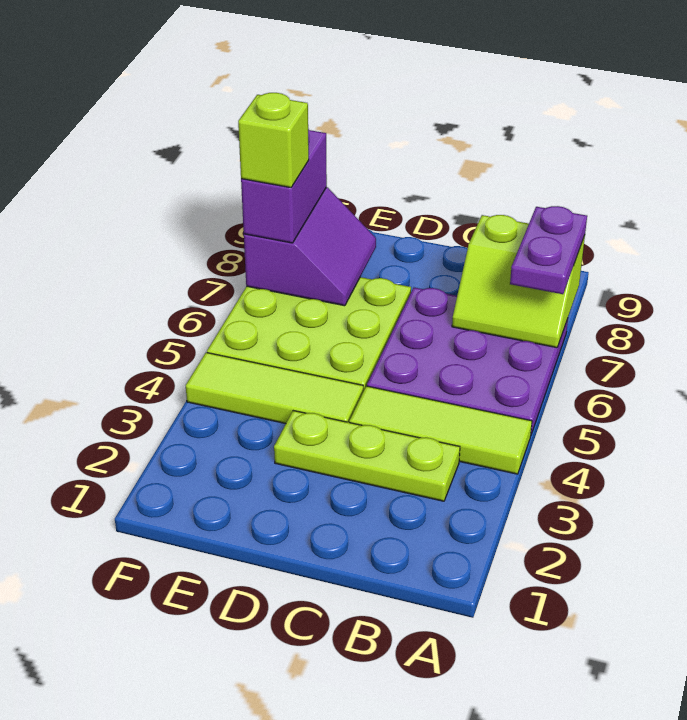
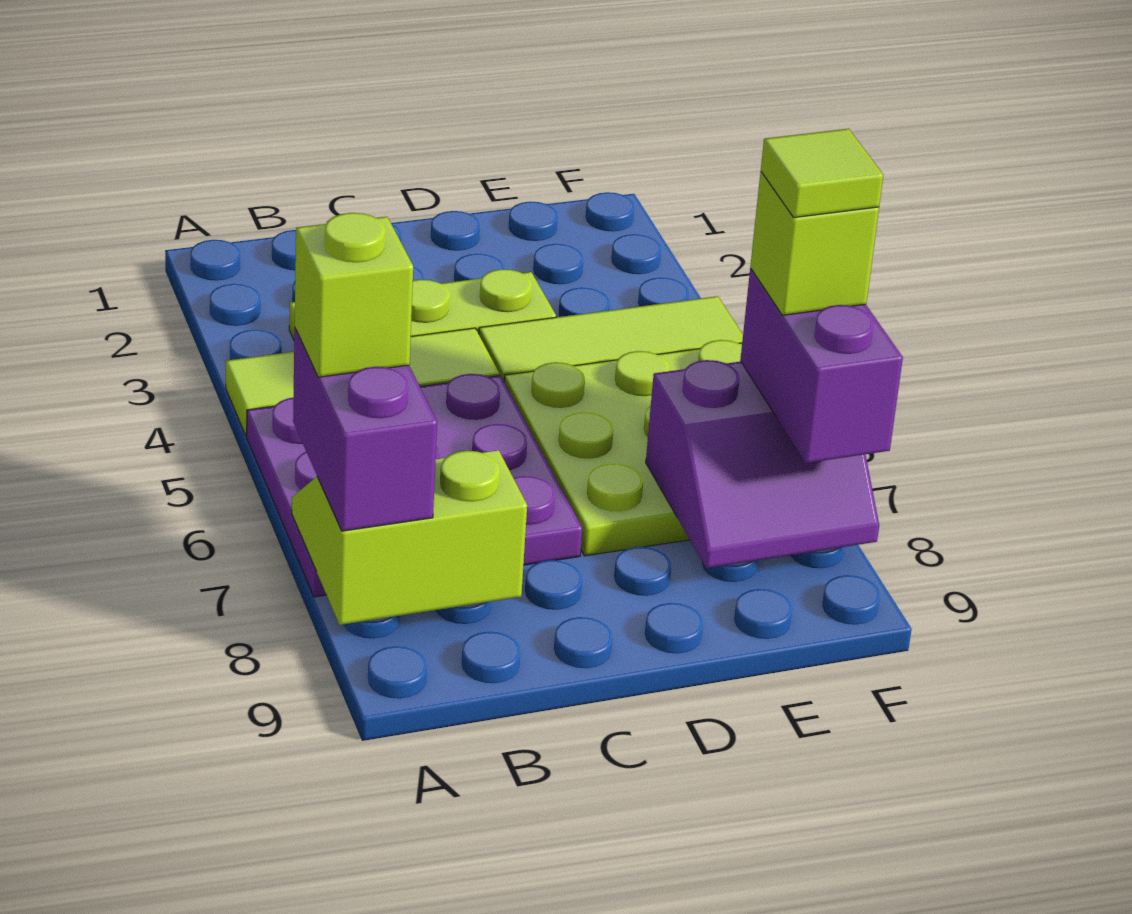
purple 1x2 plate [510,206,587,294] -> purple 1x2 brick [293,329,437,531]
none -> lime 1x1 brick [295,213,413,377]
purple 2x2 slope [244,187,376,306] -> purple 2x2 slope turned to [646,360,879,568]
none -> lime 1x1 tile [761,129,883,218]

